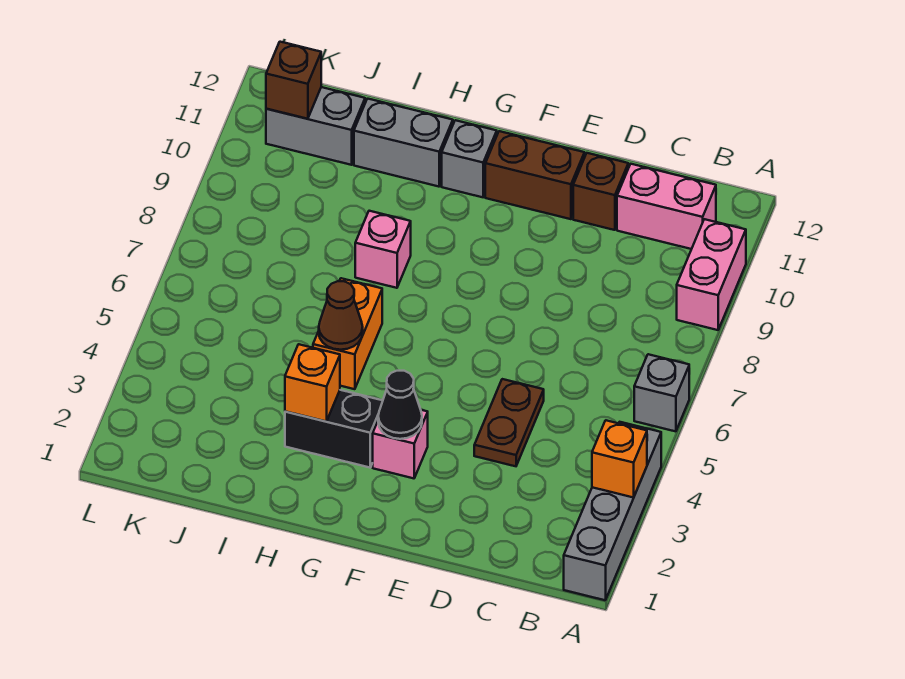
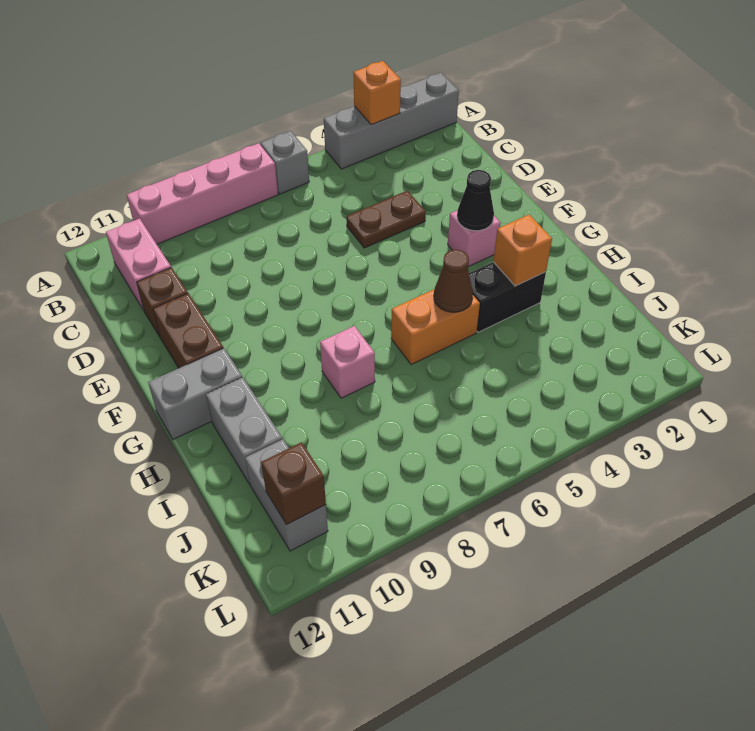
pink 1x2 brick [677,219,746,330] -> pink 1x4 brick [127,143,278,244]
black 1x2 brick [285,390,383,468] -> black 1x2 brick turned to [469,262,546,332]
grey 1x1 brick [442,120,497,197] -> grey 1x2 brick [148,348,242,439]

